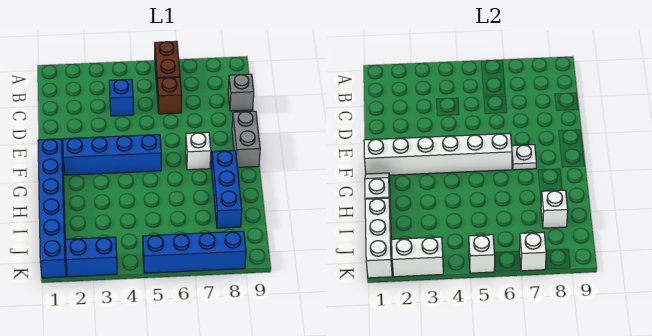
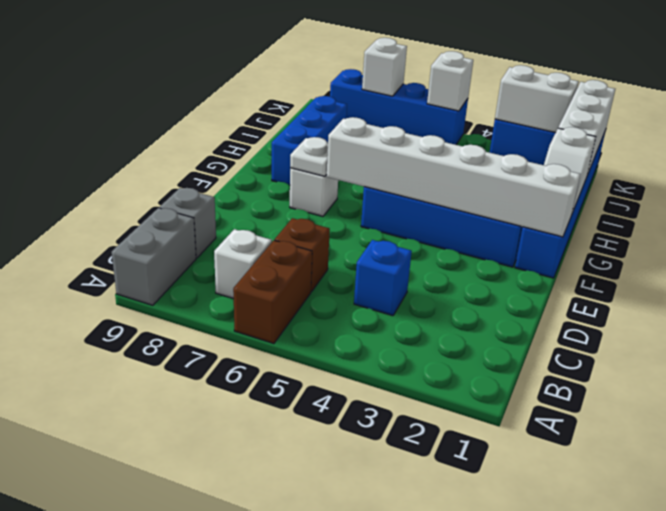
grey 1x2 brick [232,111,260,168] -> grey 1x2 brick moved to [112,208,196,305]
white 1x1 brick [541,190,568,228] -> white 1x1 brick moved to [214,229,272,299]

